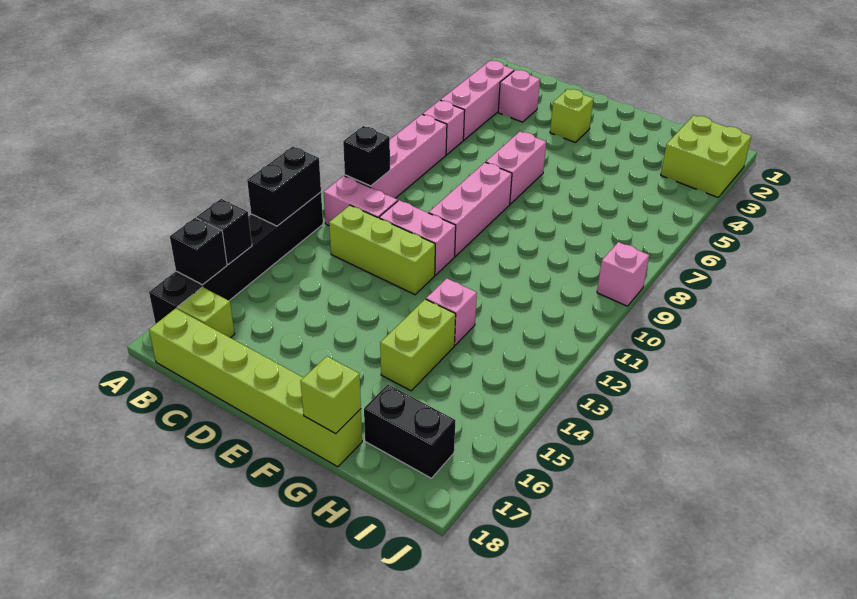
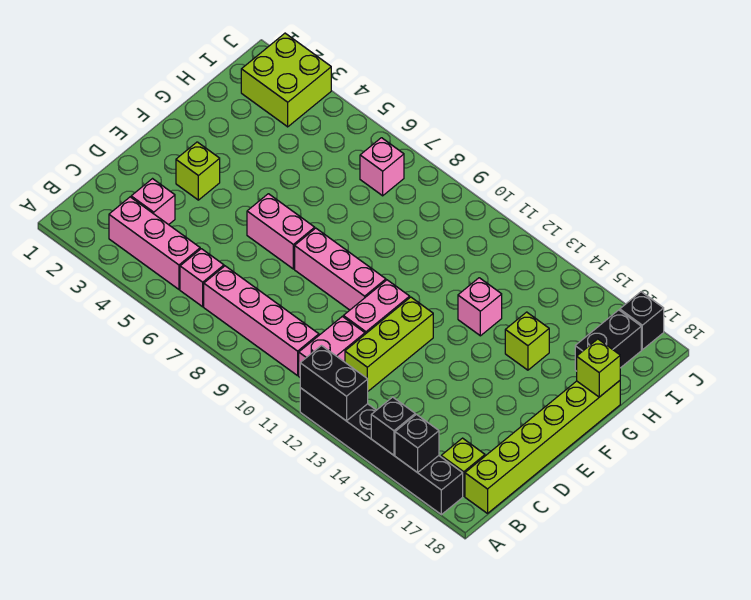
black 1x1 brick [343,126,390,186] -> black 1x1 brick moved to [620,292,664,350]
lime 1x2 brick [380,299,456,391] -> lime 1x1 brick [505,312,549,370]
pink 1x1 brick [597,242,649,306] -> pink 1x1 brick moved to [360,138,404,196]

